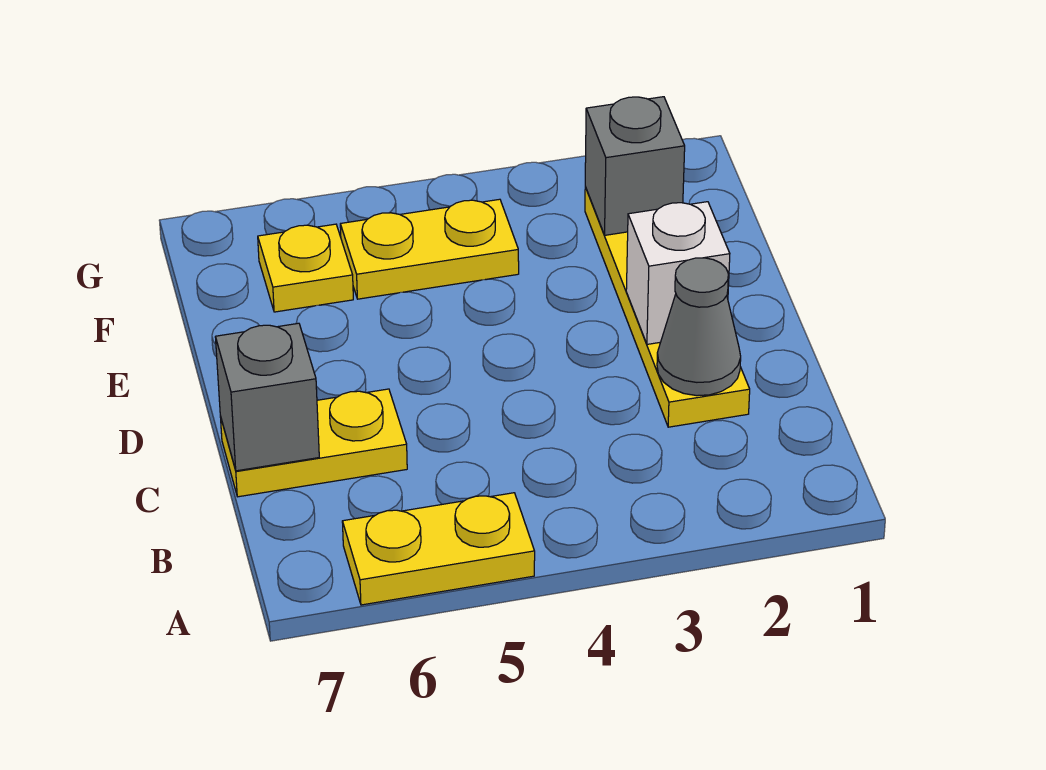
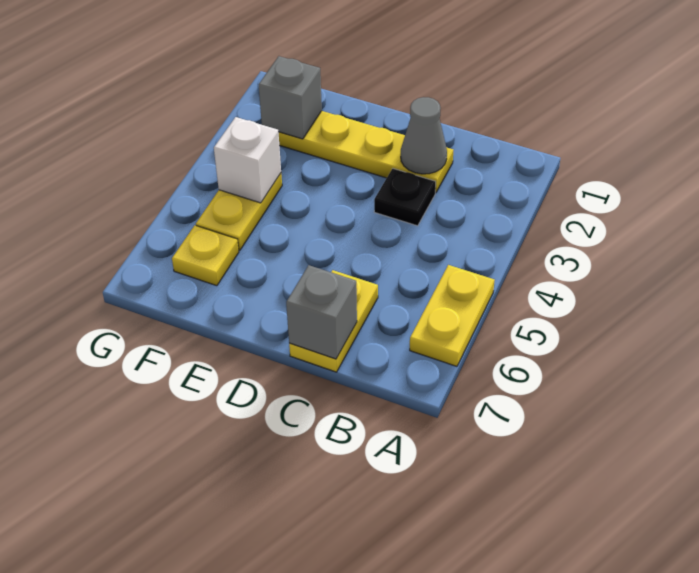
none -> black 1x1 plate [374,169,436,226]
white 1x1 brick [626,202,730,344] -> white 1x1 brick moved to [214,117,281,203]

